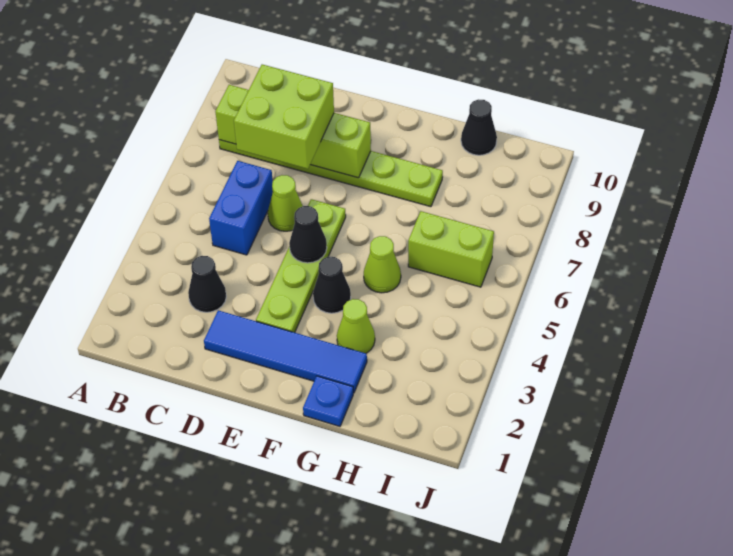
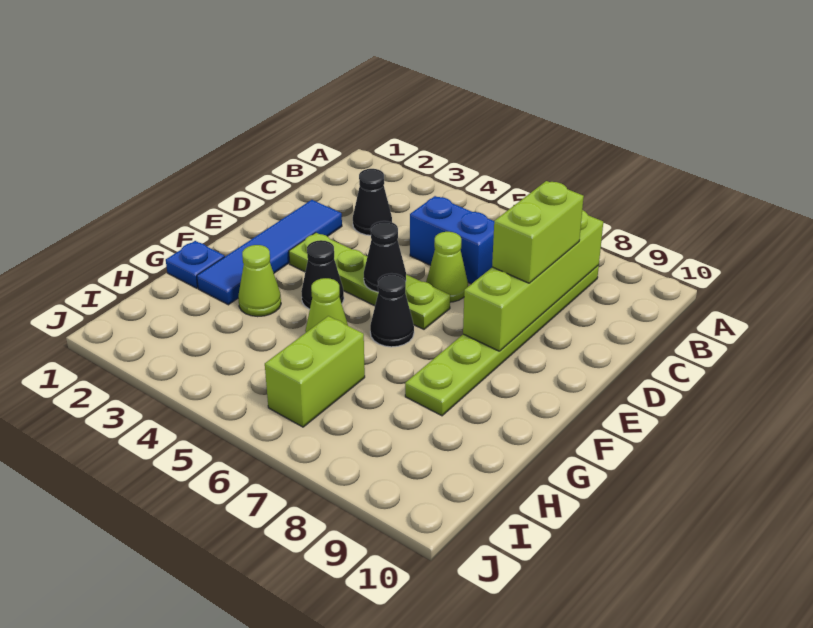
lime 2x2 brick [234,65,334,169] -> lime 1x2 brick [492,181,584,283]
black 1x1 cone [461,99,497,155] -> black 1x1 cone moved to [370,273,414,347]

